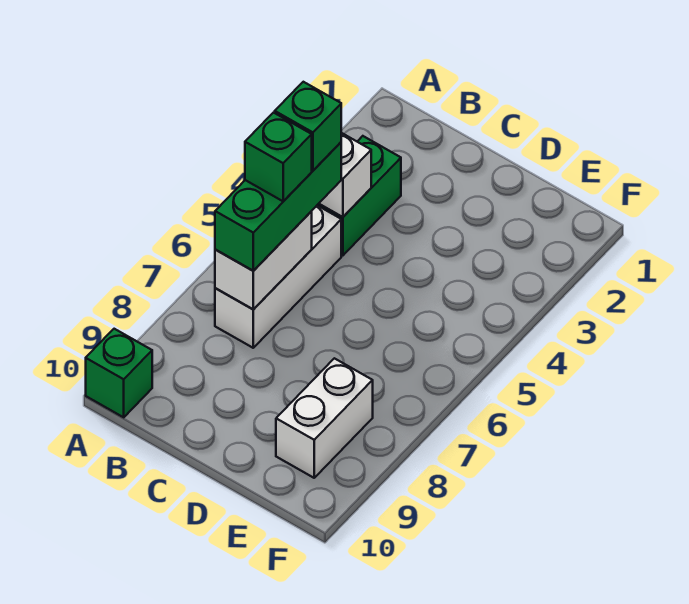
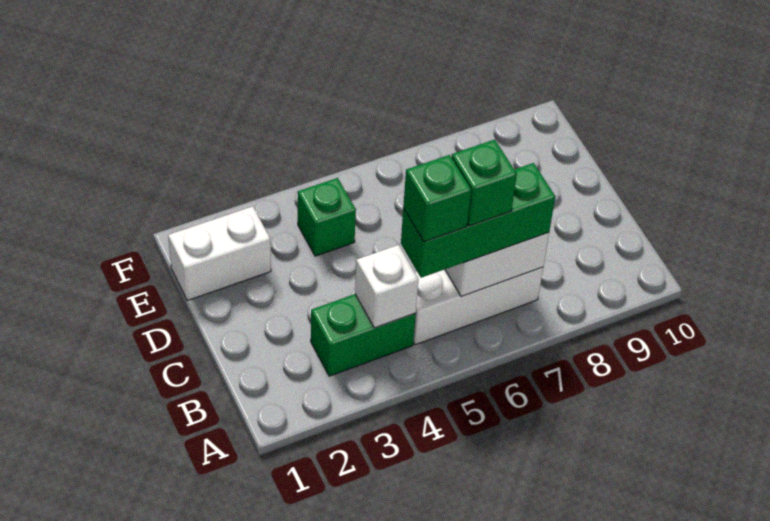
green 1x1 brick [86,329,152,417] -> green 1x1 brick moved to [298,178,356,256]
white 1x2 brick [276,358,373,478] -> white 1x2 brick moved to [168,206,271,301]

